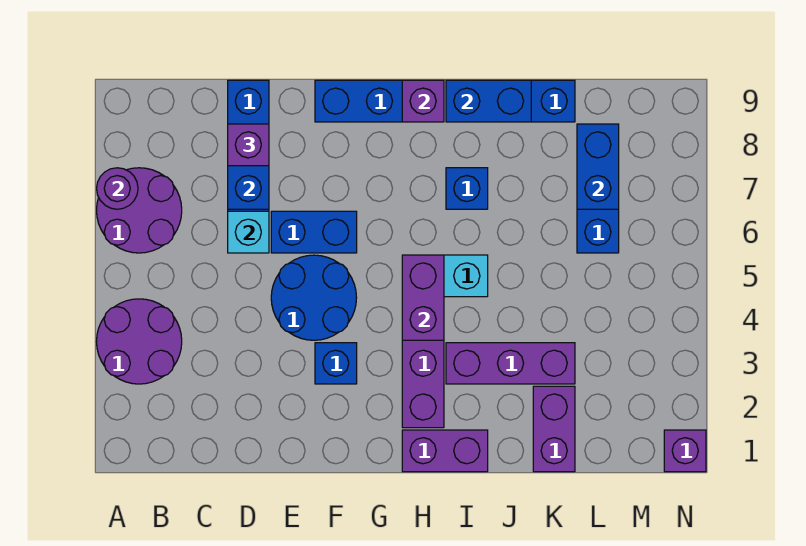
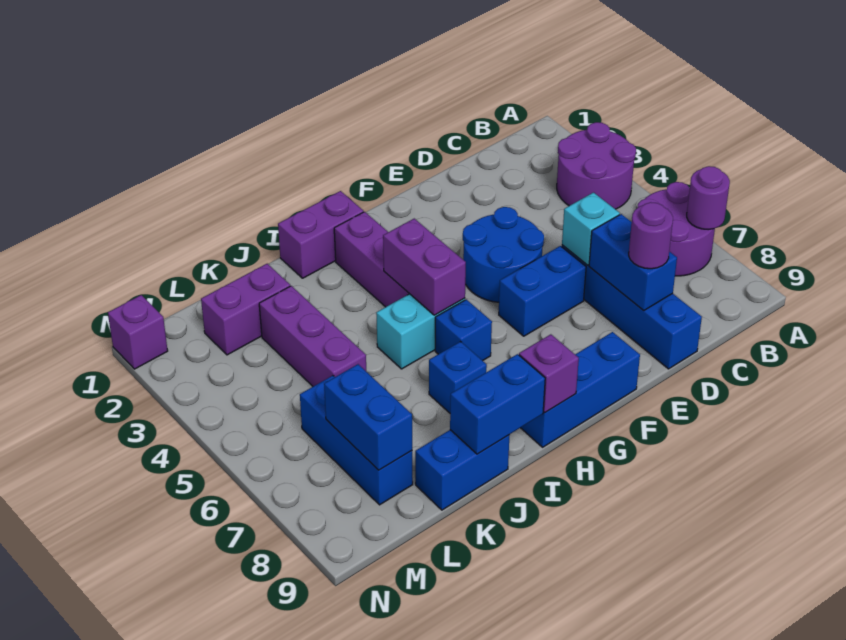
purple 1x1 brick [228,124,269,166] -> purple 1x1 round brick [629,202,673,269]
blue 1x1 brick [315,343,357,384] -> blue 1x1 brick moved to [435,299,492,361]
purple 1x3 brick [446,343,575,384] -> purple 1x3 brick turned to [259,286,366,386]
purple 1x2 brick [533,386,575,472] -> purple 1x2 brick turned to [201,264,290,355]

